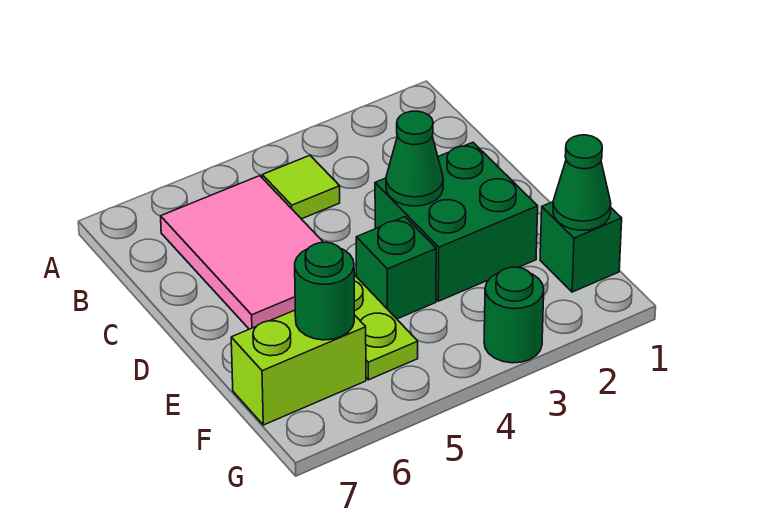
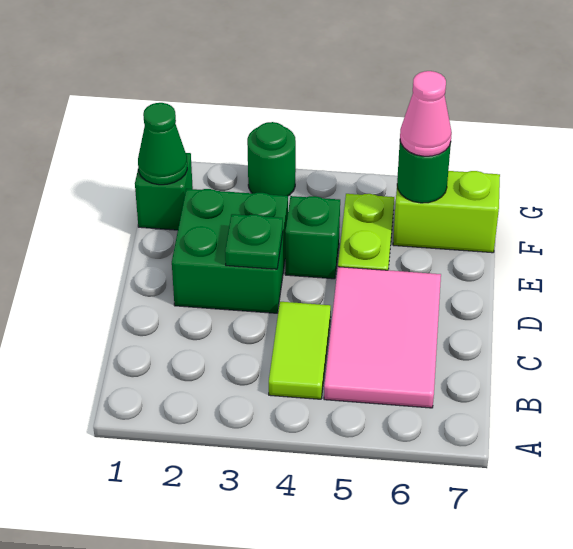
lime 1x1 tile [262,155,340,219] -> lime 1x2 tile [269,302,331,399]
green 1x1 cone [386,111,443,206] -> green 1x1 plate [225,214,283,269]
none -> pink 1x1 cone [400,71,452,156]

